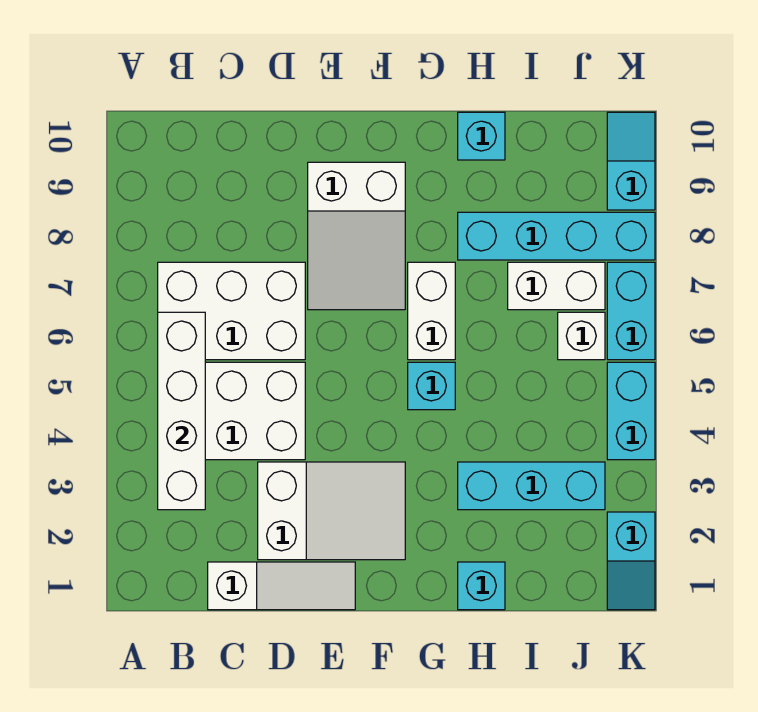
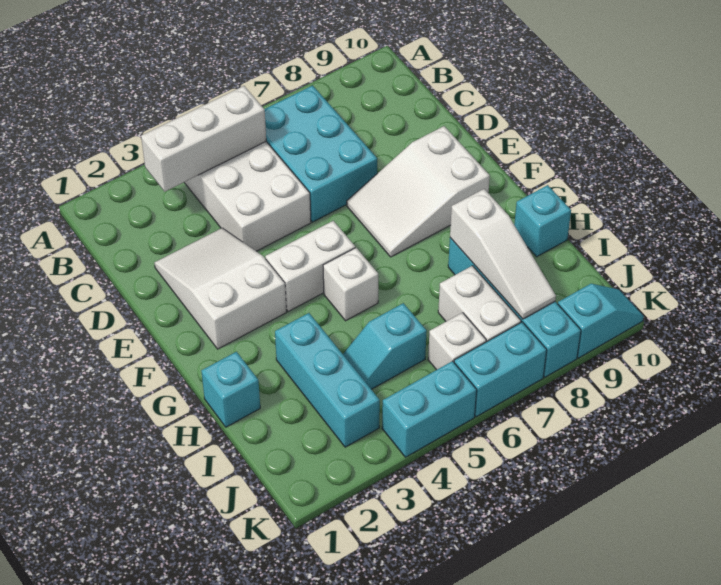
white 1x4 brick [158,312,205,510] -> white 1x3 brick [141,86,266,192]
white 2x3 brick [158,262,305,360] -> cyan 2x3 brick [264,85,377,222]
white 1x3 slope [208,562,355,610] -> white 1x3 slope moved to [450,189,556,319]
white 2x3 slope [258,462,405,560] -> white 2x3 slope turned to [154,228,287,349]
cyan 1x1 brick [408,362,455,410] -> white 1x1 brick [323,248,378,321]
white 1x2 brick [408,262,455,360] -> white 1x2 brick moved to [265,221,355,311]
cyan 1x2 slope [607,512,655,610] -> cyan 1x2 slope moved to [343,303,427,389]

